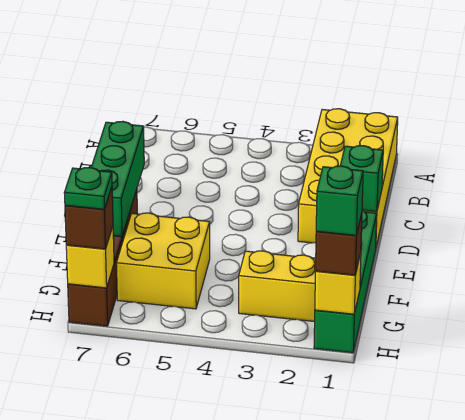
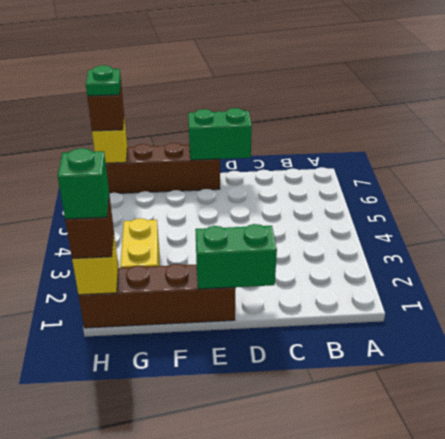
yellow 2x4 brick [298,109,398,246] -> none
green 1x1 brick [340,146,383,212] -> green 1x2 brick [195,224,277,289]
green 1x3 brick [91,121,144,237] -> green 1x2 brick [188,108,252,160]
green 1x4 brick [314,210,377,353] -> brown 1x4 brick [78,264,236,328]
yellow 2x2 brick [116,213,210,309] -> none

